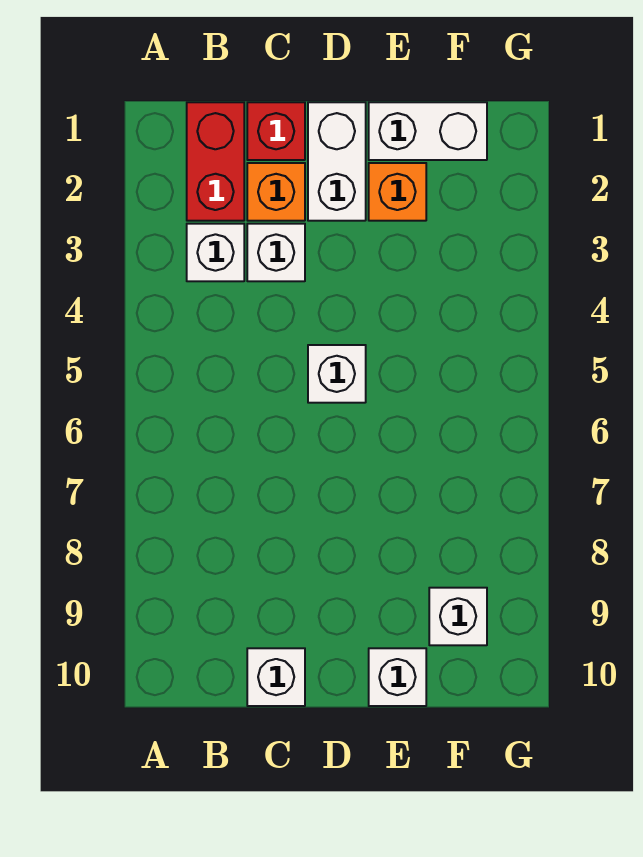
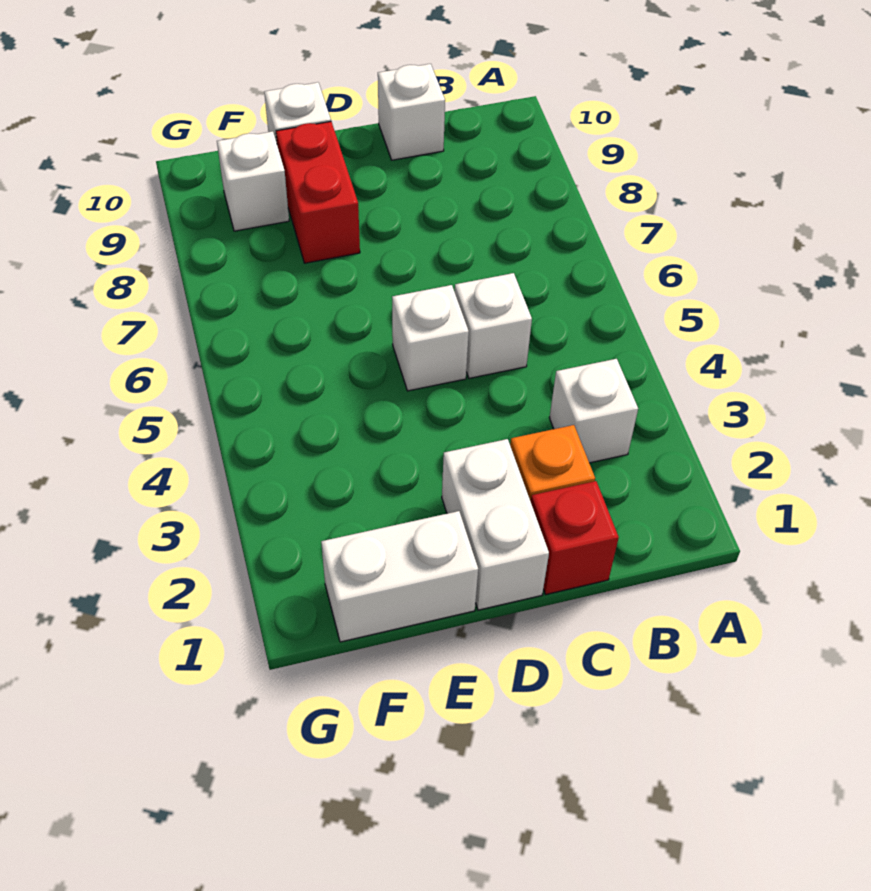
red 1x2 brick [187,102,244,221] -> red 1x2 brick moved to [276,122,360,263]
white 1x1 brick [247,224,305,281] -> white 1x1 brick moved to [455,273,532,378]
orange 1x1 brick [369,163,426,221] -> none

